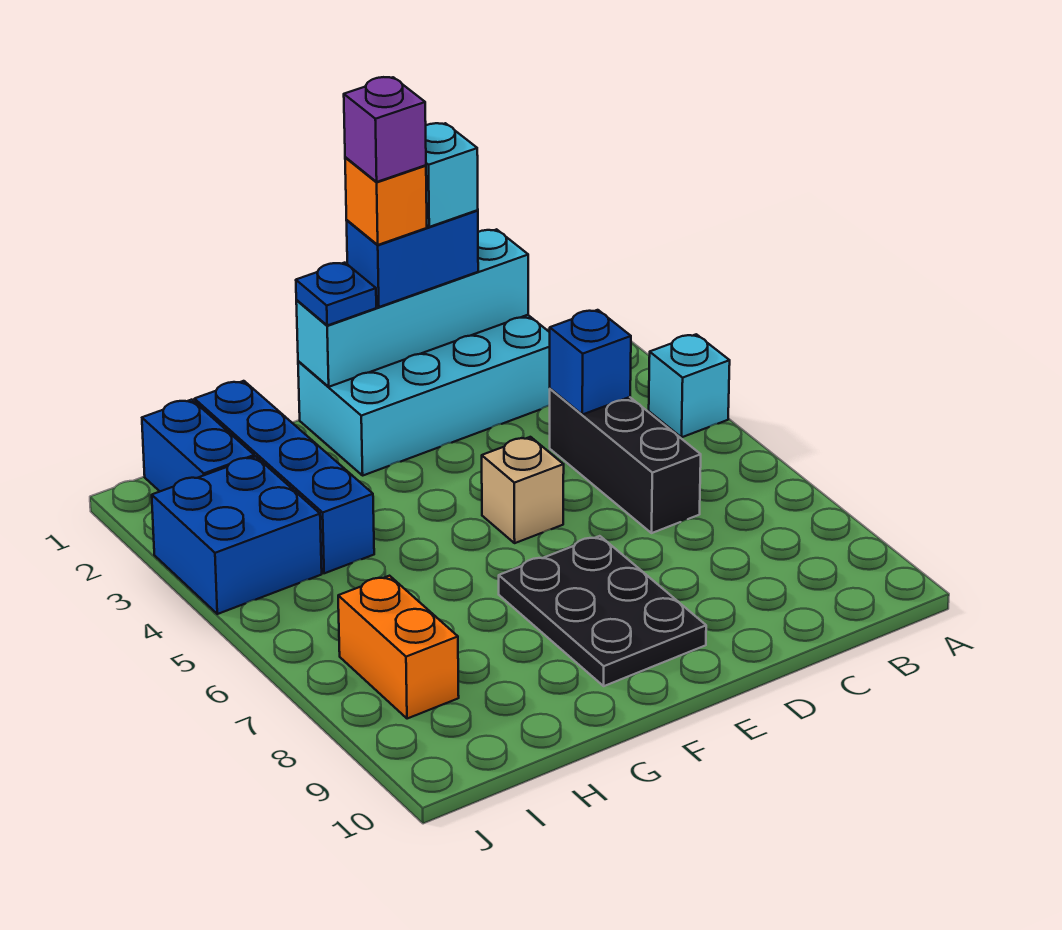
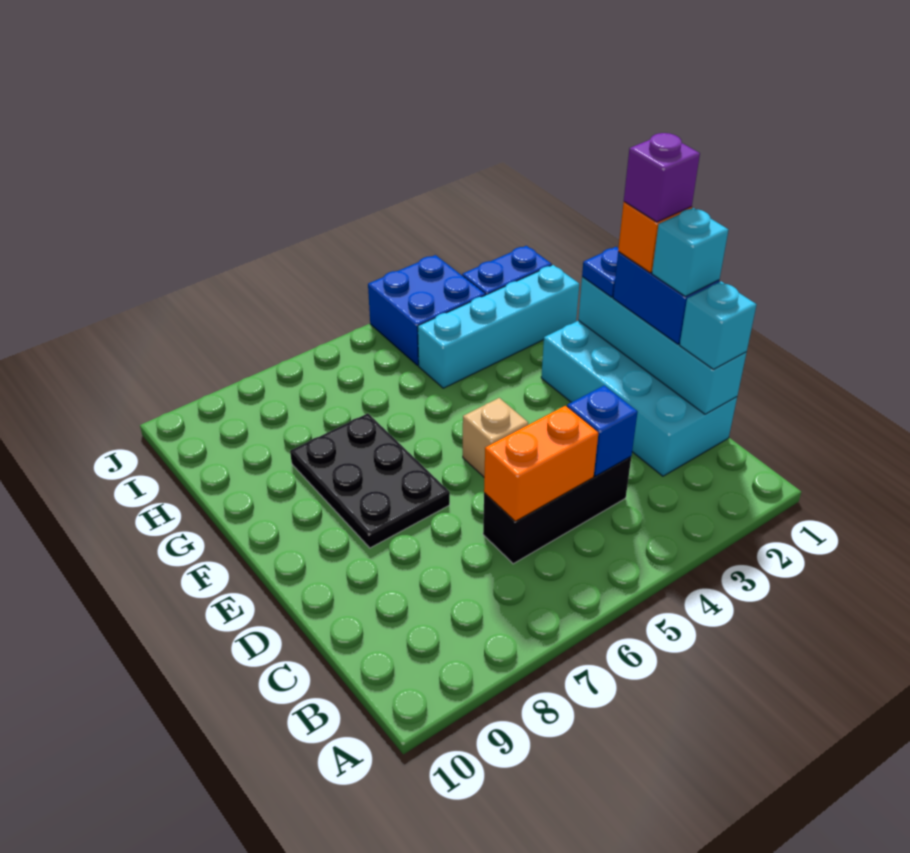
cyan 1x1 brick [649,334,730,437] -> cyan 1x1 brick moved to [680,281,757,369]
black 2x3 plate [499,536,706,686] -> black 2x3 plate turned to [290,413,450,548]
blue 1x4 brick [194,381,374,573] -> cyan 1x4 brick [418,265,579,388]
orange 1x2 brick [338,576,459,719] -> orange 1x2 brick moved to [484,406,598,521]

